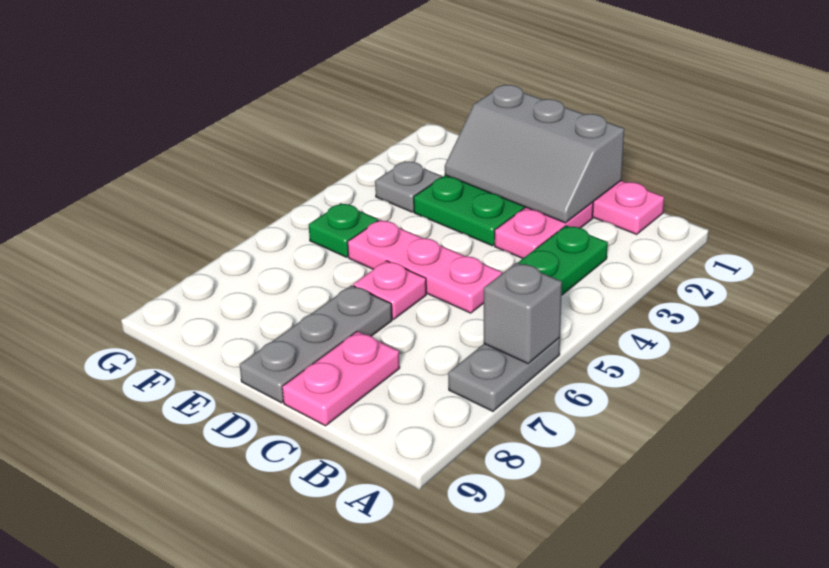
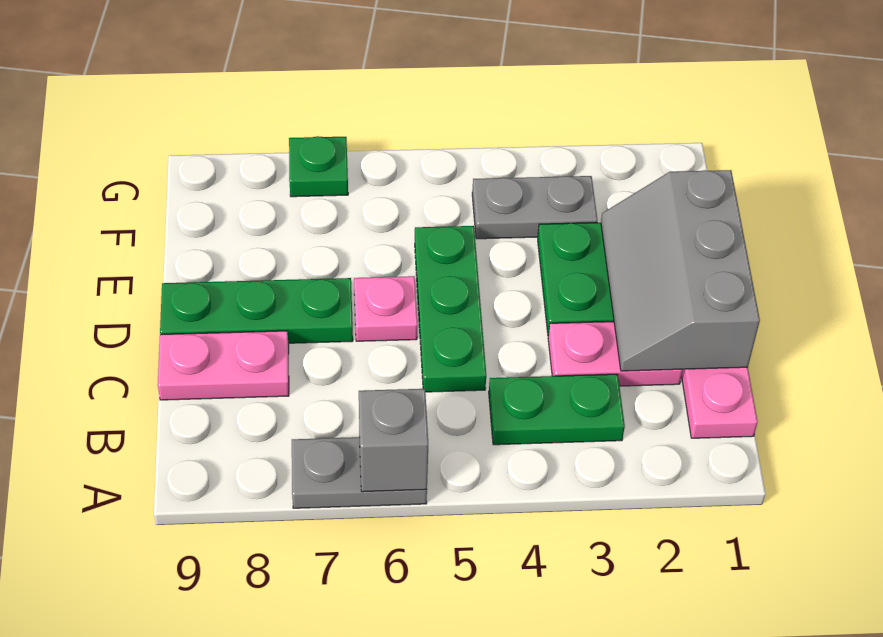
pink 1x3 plate [348,220,502,313] -> green 1x3 plate [415,226,486,392]
grey 1x3 plate [240,285,392,403] -> green 1x3 plate [160,278,353,343]
grey 1x1 plate [375,161,442,212] -> grey 1x2 plate [472,176,597,239]
green 1x1 plate [309,203,378,257] -> green 1x1 plate moved to [289,136,348,197]

